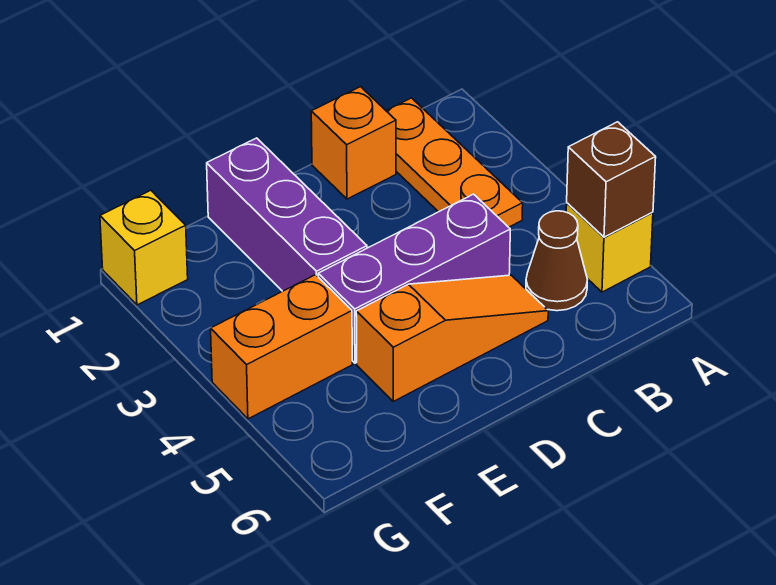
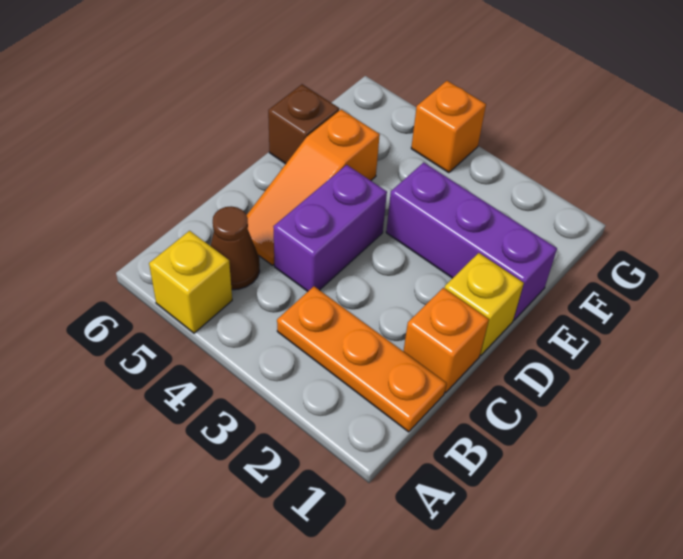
brown 1x1 brick [567,122,656,237] -> brown 1x1 brick moved to [268,84,339,164]
purple 1x3 brick [318,194,510,363] -> purple 1x2 brick [273,165,387,291]
orange 1x2 brick [211,275,352,419] -> orange 1x1 brick [411,81,486,173]
yellow 1x1 brick [100,190,188,305] -> yellow 1x1 brick moved to [445,253,524,356]

